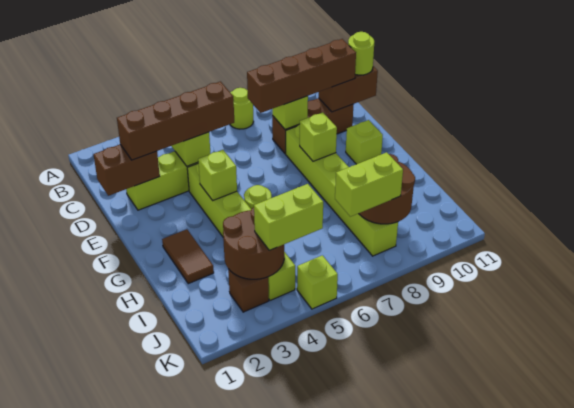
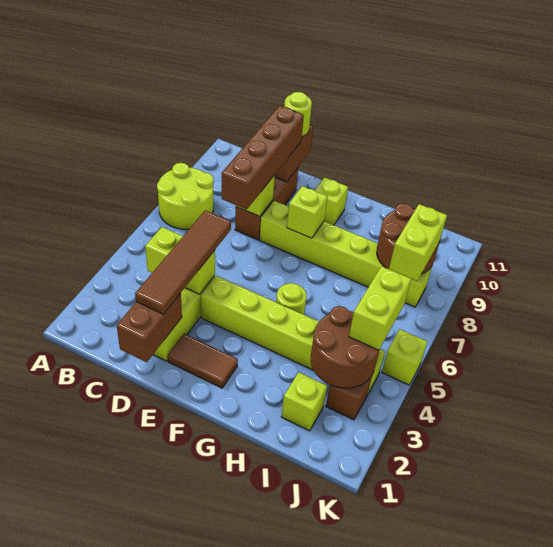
lime 1x1 round brick [230,88,254,129] -> lime 2x2 round brick [157,163,214,229]
brown 1x4 brick [117,81,234,160] -> brown 1x4 tile [135,210,231,314]
lime 1x1 brick [198,150,237,200] -> lime 1x1 brick moved to [281,372,327,431]
brown 1x2 tile [162,229,214,284] -> brown 1x2 tile moved to [168,334,238,388]

